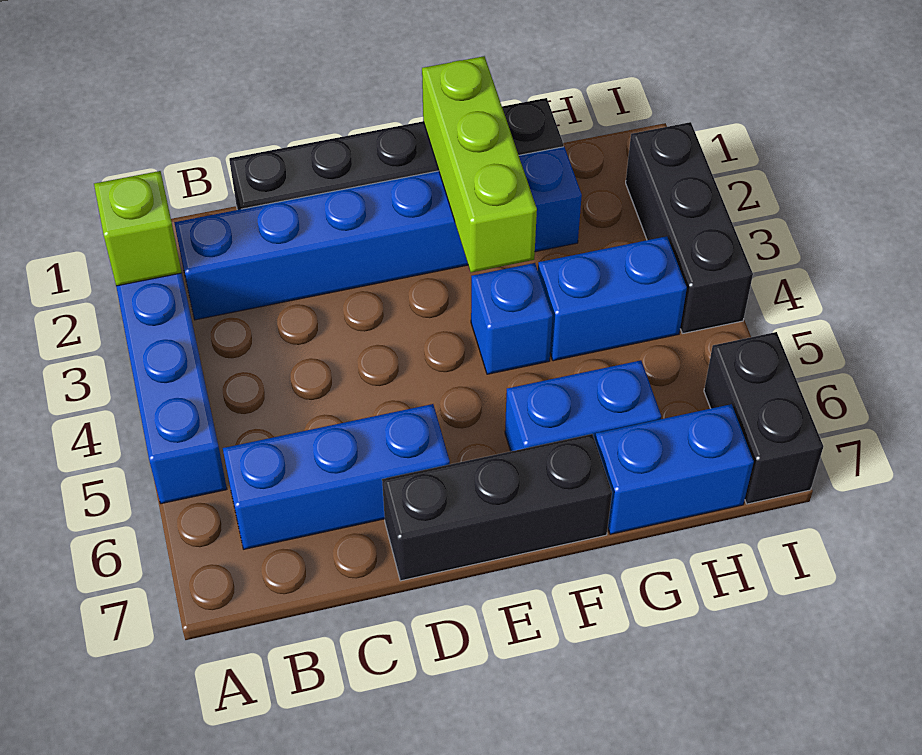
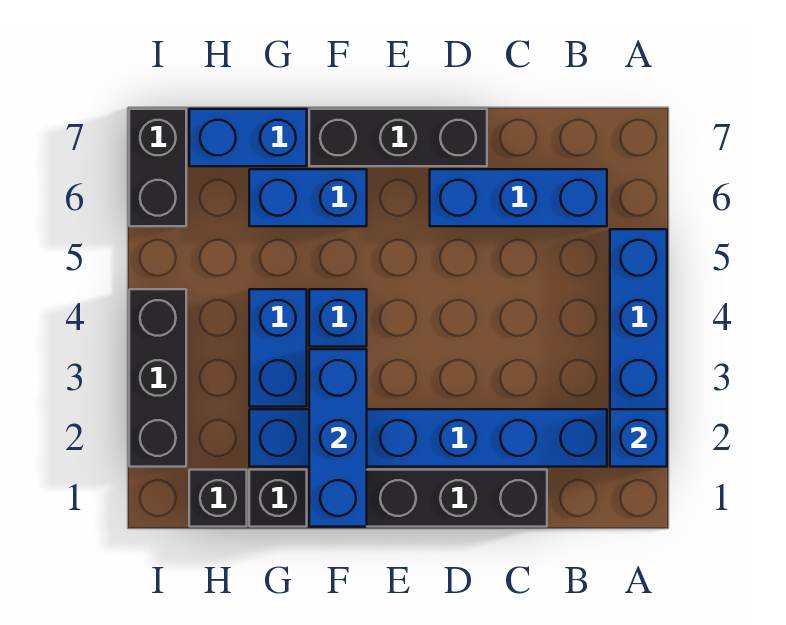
lime 1x1 brick [94,171,182,286] -> blue 1x1 brick [610,409,667,467]
lime 1x3 brick [422,56,537,272] -> blue 1x3 brick [309,349,367,527]
blue 1x2 brick [538,236,687,361] -> blue 1x2 brick turned to [249,289,307,407]
none -> black 1x1 brick [189,470,247,527]

